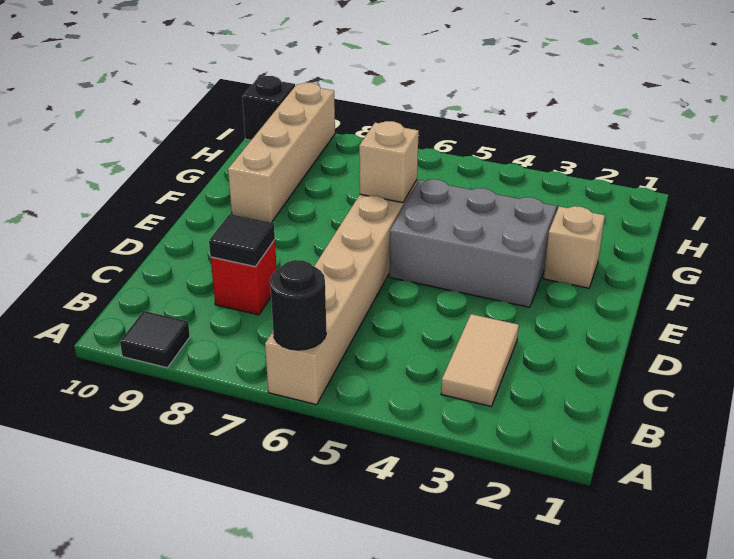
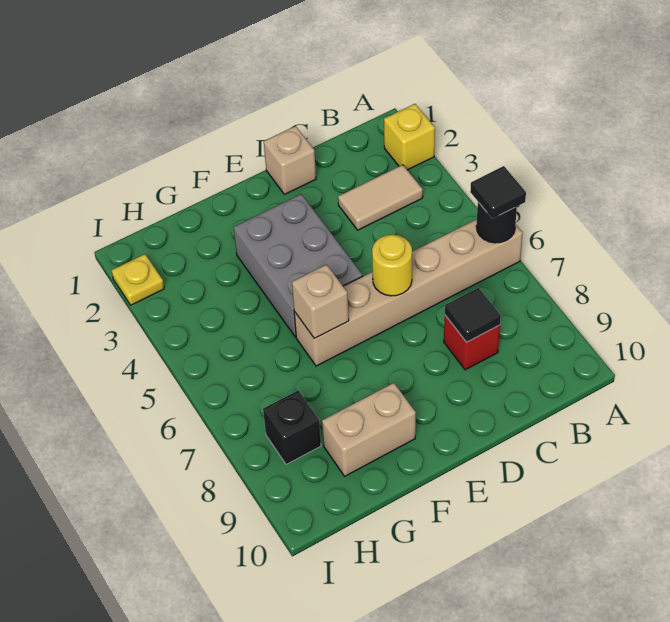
none -> yellow 1x1 brick [384,104,435,170]
black 1x1 tile [120,311,190,368] -> black 1x1 tile moved to [470,166,526,219]
none -> yellow 1x1 round brick [372,235,412,296]
tan 1x1 brick [543,206,605,288] -> tan 1x1 brick moved to [264,126,316,195]
tan 1x4 brick [228,83,335,222] -> tan 1x2 brick [322,383,416,476]
none -> yellow 1x1 plate [111,254,164,305]
black 1x1 brick [242,76,295,140] -> black 1x1 brick moved to [263,390,321,464]

